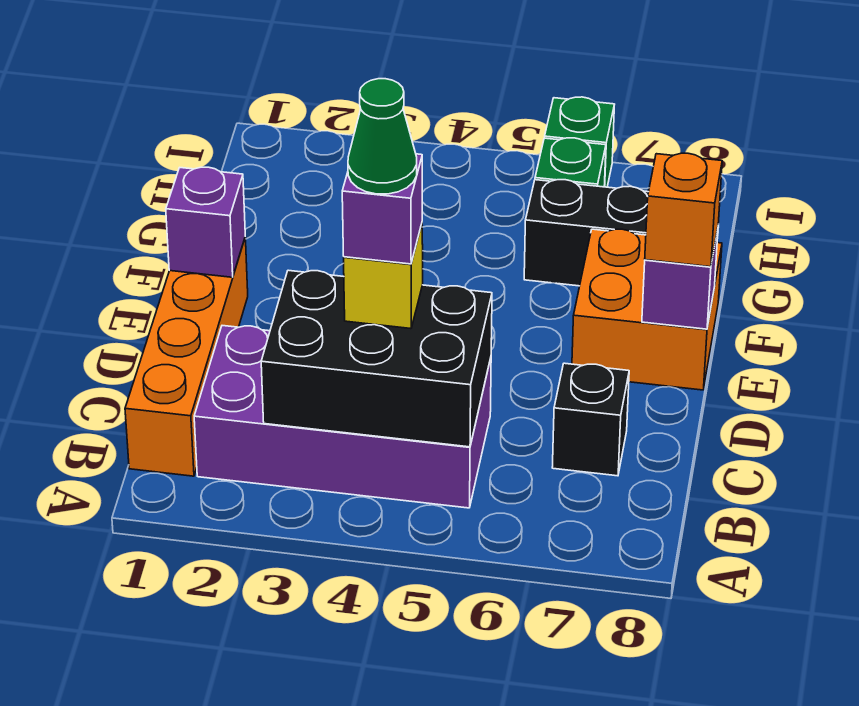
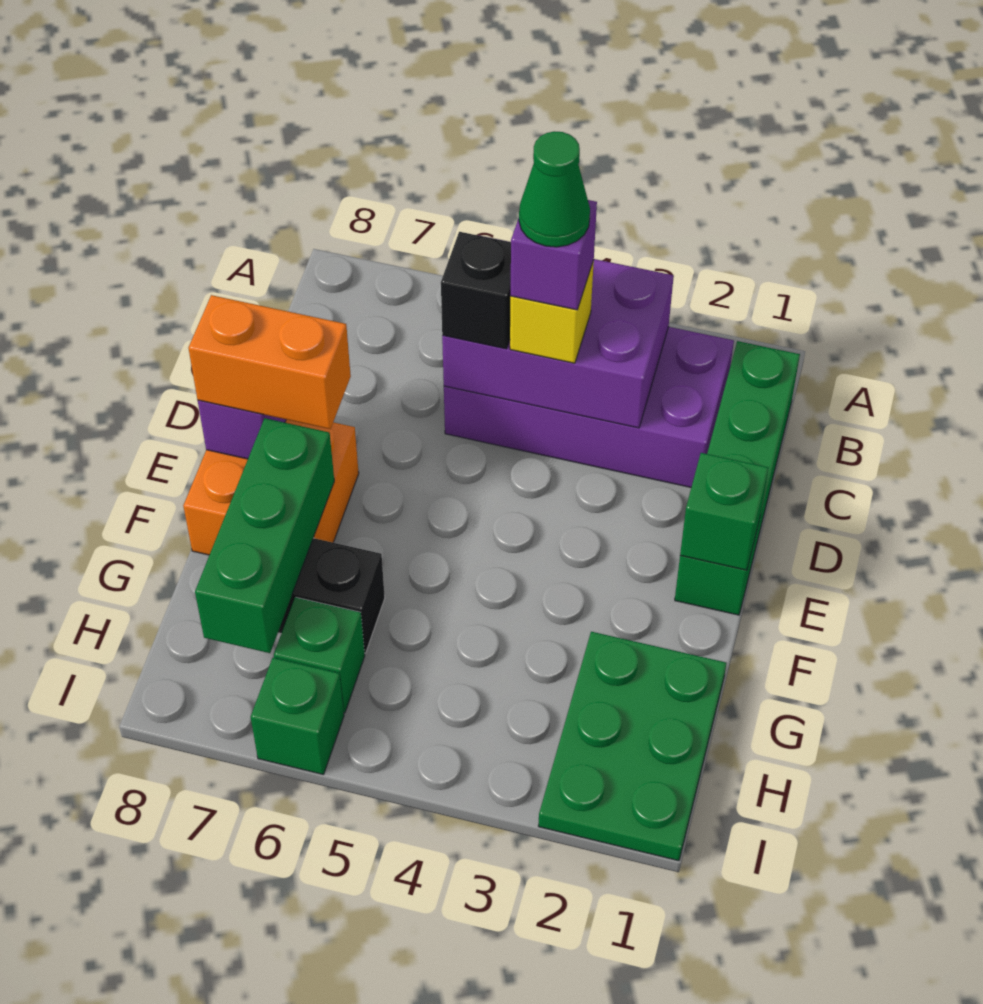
orange 1x4 brick [125,238,248,476] -> green 1x4 brick [675,341,800,615]
black 2x3 brick [261,270,492,447] -> purple 2x3 brick [442,237,674,428]
black 1x1 brick [552,363,629,476] -> black 1x1 brick moved to [441,232,511,349]
purple 1x1 brick [166,167,245,277] -> green 1x1 brick [680,453,768,570]
orange 1x1 brick [645,153,722,267] -> orange 1x2 brick [189,295,351,429]
none -> green 1x3 brick [195,418,334,653]
none -> green 2x3 plate [539,632,726,861]

